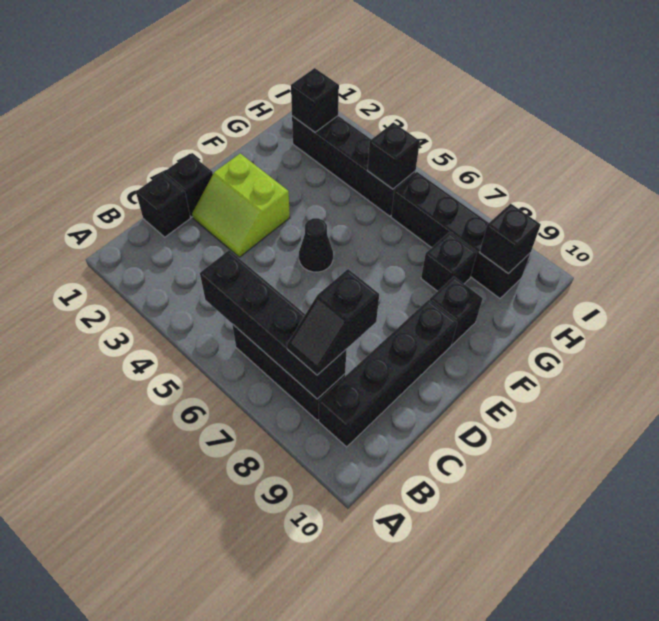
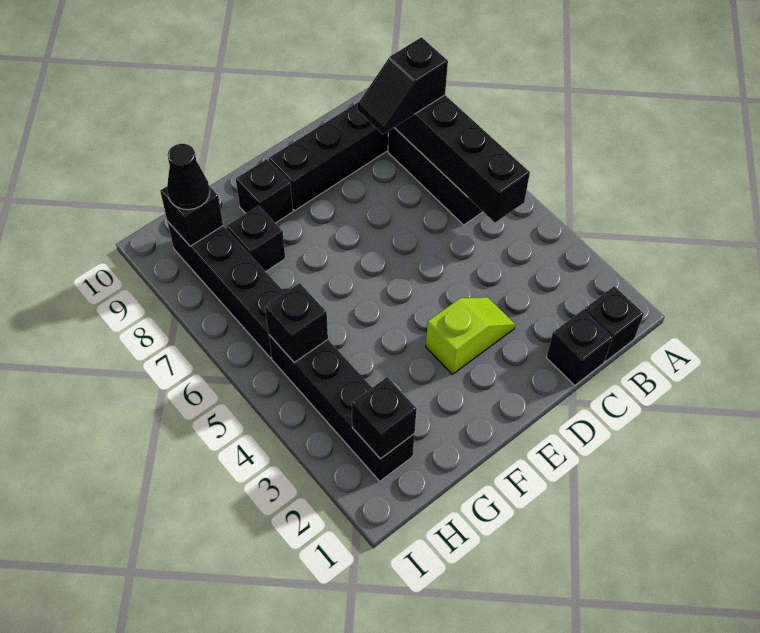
black 1x2 slope [287,269,379,375] -> black 1x2 slope turned to [357,37,448,134]
black 1x1 brick [164,154,213,217] -> black 1x1 brick moved to [584,286,644,361]
lime 2x2 slope [192,154,290,257] -> lime 1x2 slope [426,297,515,374]
black 1x1 cone [299,218,333,272] -> black 1x1 cone moved to [167,144,210,210]

